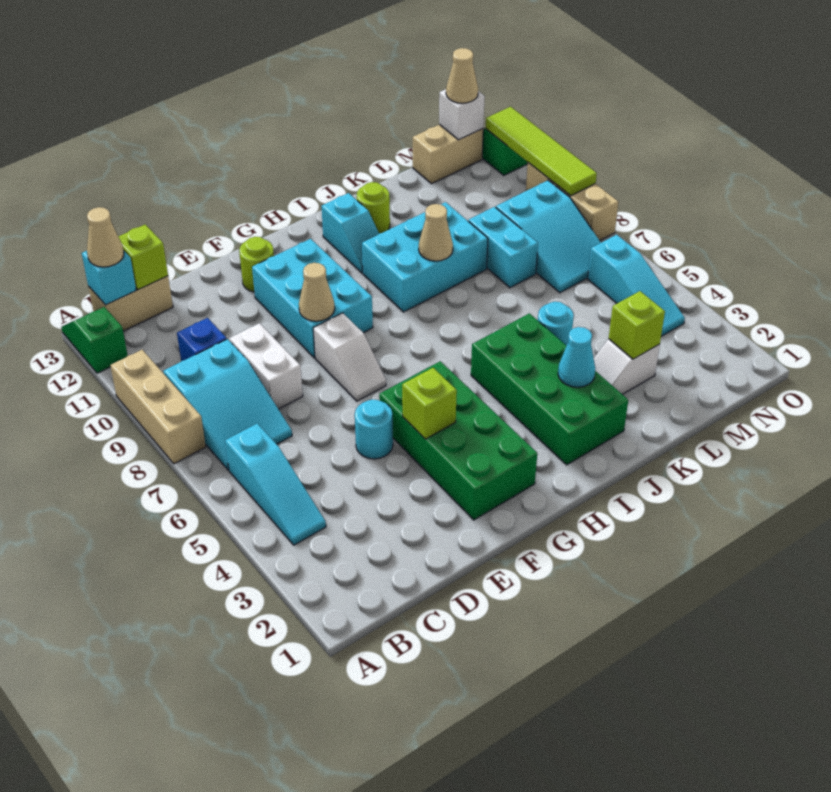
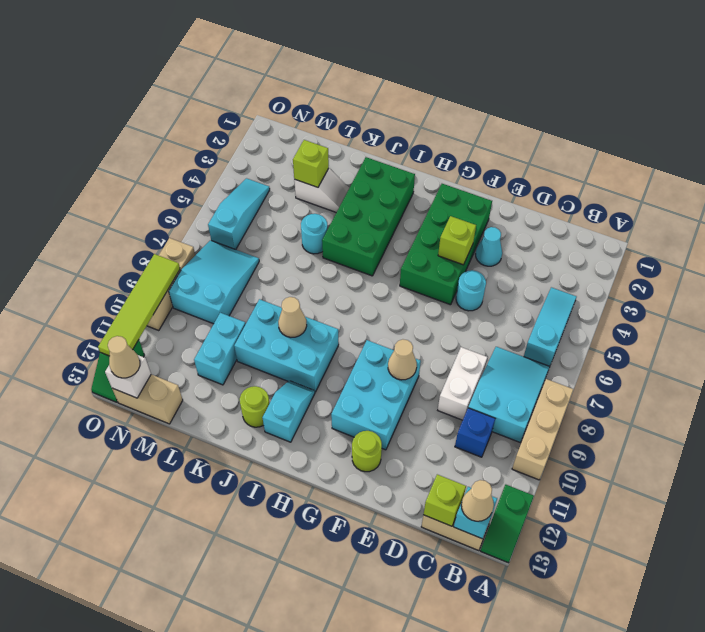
white 1x2 slope [313,313,386,401] -> none
cyan 1x1 cone [558,327,595,387] -> cyan 1x1 cone moved to [475,227,502,266]
cyan 1x2 brick [468,207,538,288] -> cyan 1x2 brick moved to [194,313,246,385]

